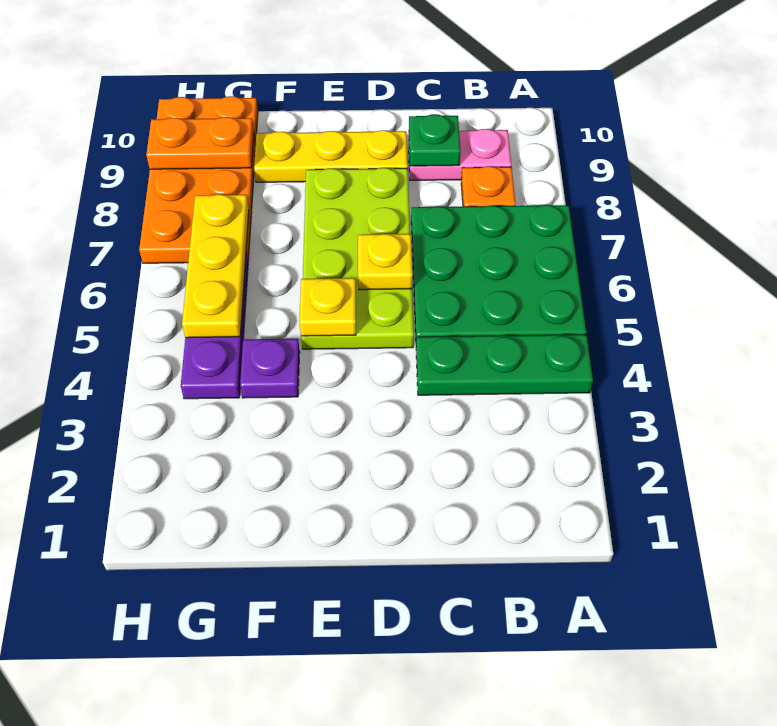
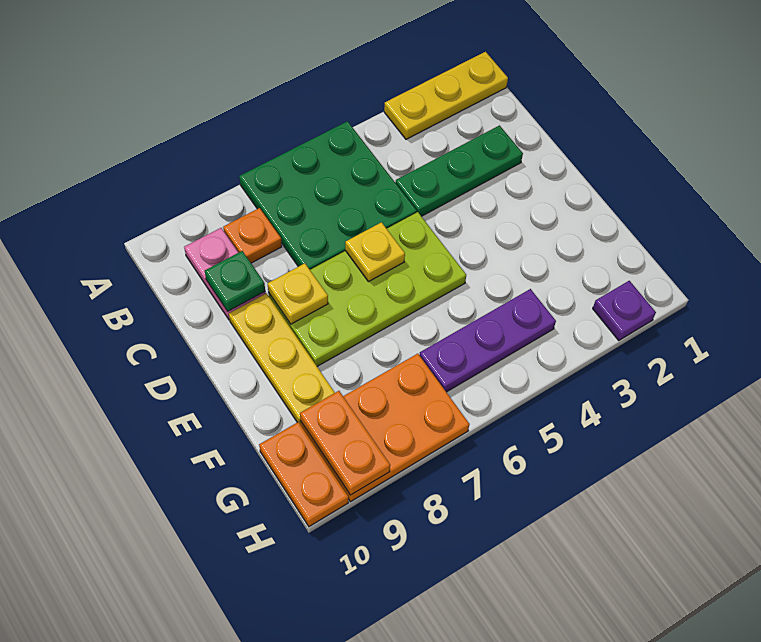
green 1x3 plate [416,335,593,395] -> green 1x3 plate turned to [395,125,523,216]
yellow 1x1 plate [300,278,356,336] -> yellow 1x1 plate moved to [268,263,328,324]
purple 1x1 plate [240,339,300,398] -> purple 1x1 plate moved to [593,281,656,341]
yellow 1x3 plate [182,194,249,338] -> yellow 1x3 plate moved to [384,52,508,139]

